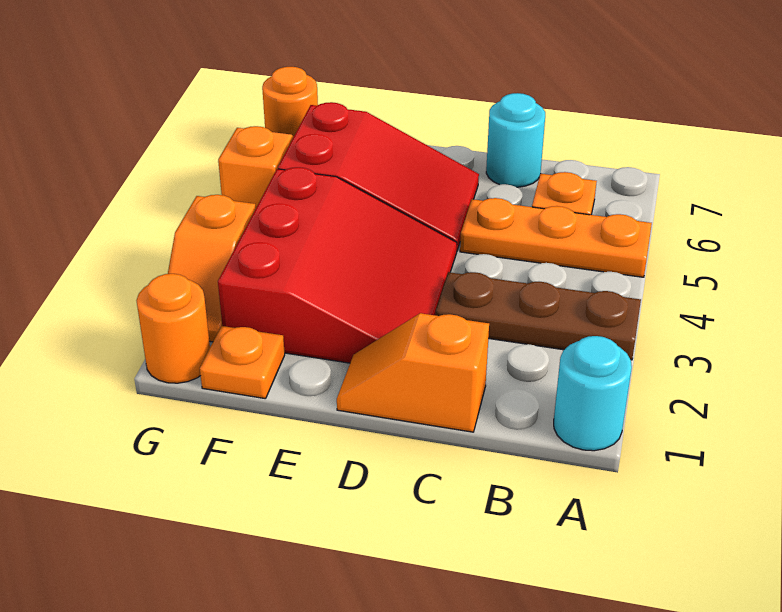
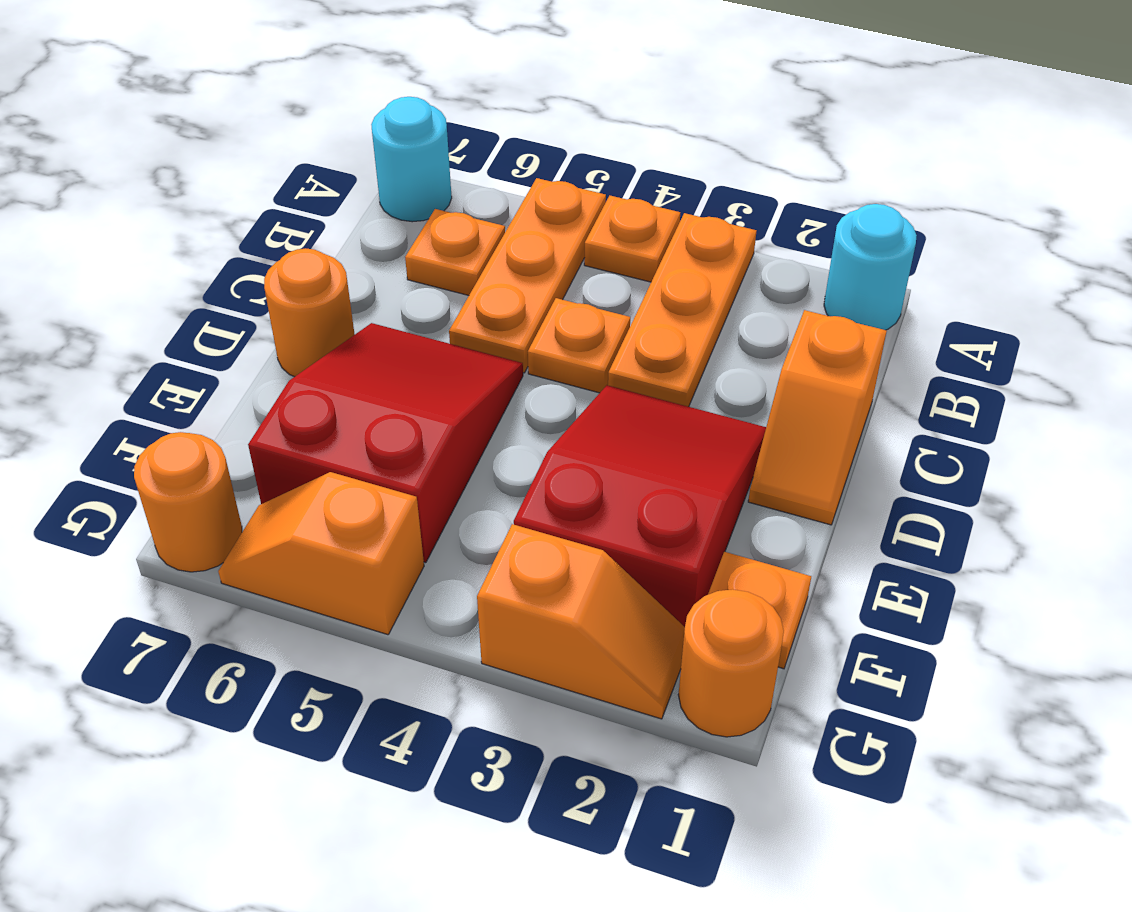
brown 1x3 plate [436,272,641,360] -> orange 1x3 plate [608,213,757,407]
none -> orange 1x1 plate [584,196,680,282]
none -> orange 1x1 plate [528,298,630,393]
cyan 1x1 round brick [486,93,545,187] -> cyan 1x1 round brick moved to [371,97,452,222]
red 3x3 slope [218,167,457,363] -> red 2x3 slope [514,385,766,627]
none -> orange 1x1 round brick [264,248,355,377]

